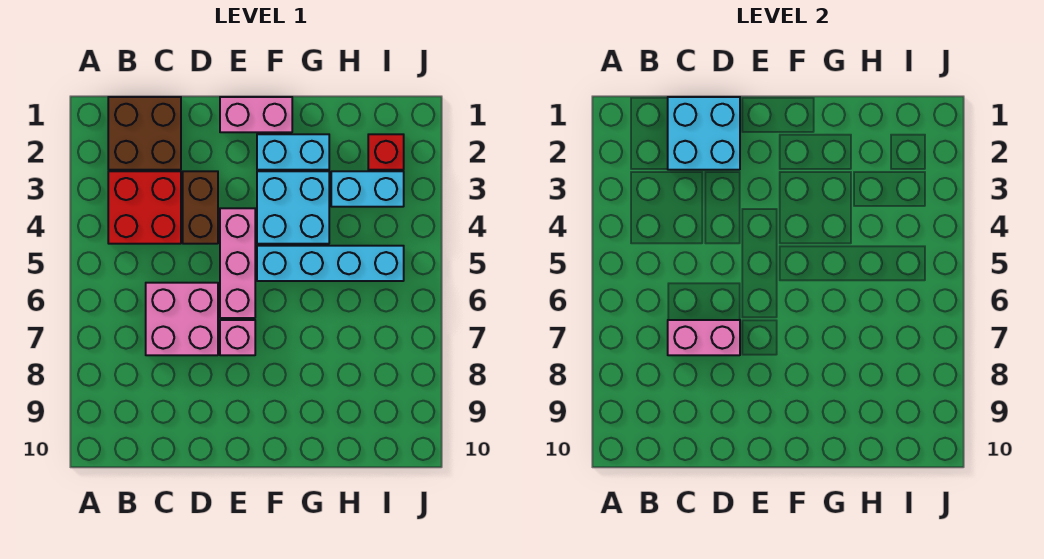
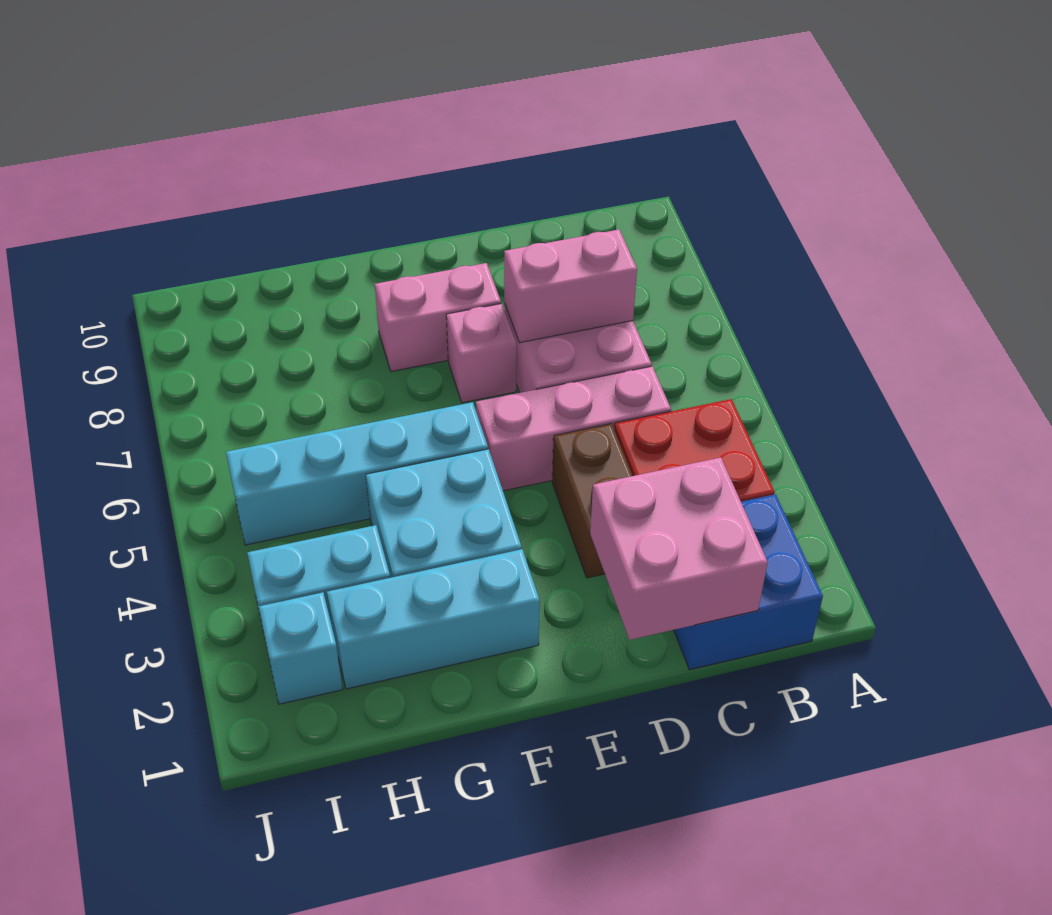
brown 2x2 brick [108,97,181,170] -> blue 2x2 brick [674,494,823,670]
cyan 2x2 brick [668,97,740,170] -> pink 2x2 brick [590,457,768,640]
pink 1x2 brick [220,97,292,132] -> pink 1x2 brick moved to [375,263,501,372]
pink 1x3 brick [220,208,255,318] -> pink 1x3 brick turned to [476,366,671,491]
cyan 1x2 brick [257,134,329,170] -> cyan 1x3 brick [327,549,540,689]
red 1x1 brick [368,134,404,170] -> cyan 1x1 brick [259,592,343,704]

